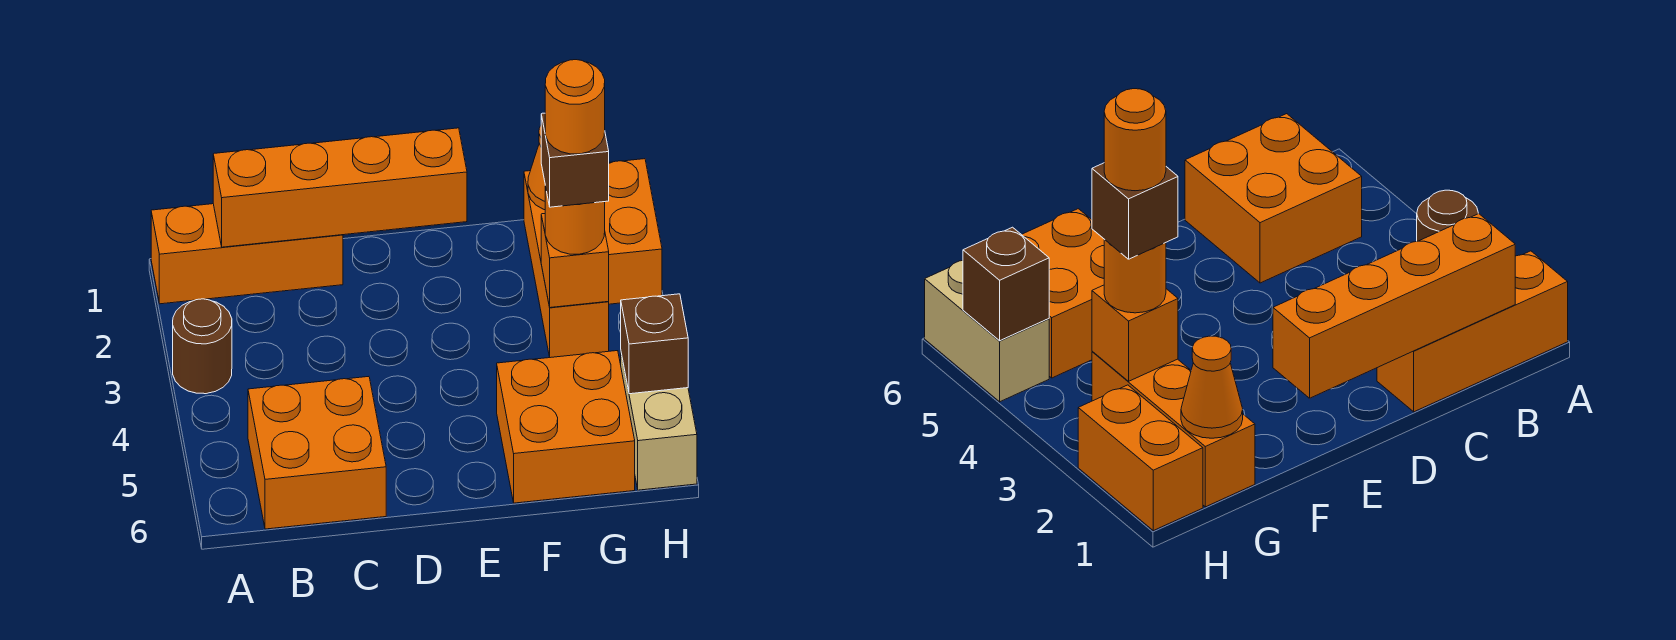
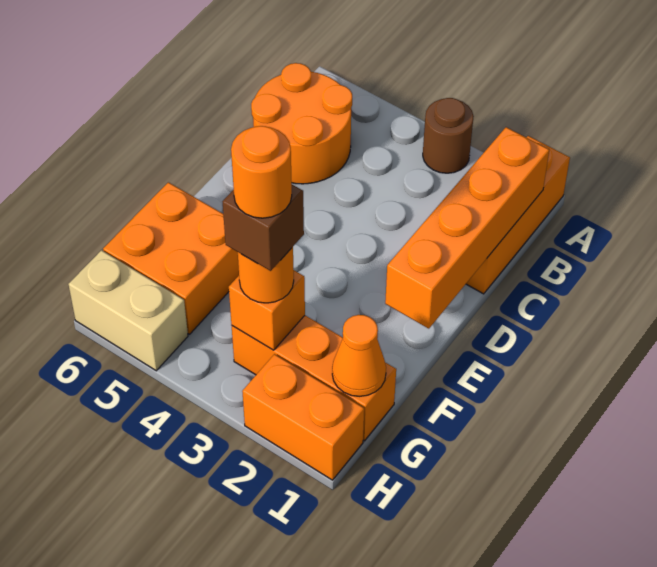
orange 2x2 brick [248,377,386,529] -> orange 2x2 round brick [251,63,352,184]
brown 1x1 brick [621,294,688,394] -> none

